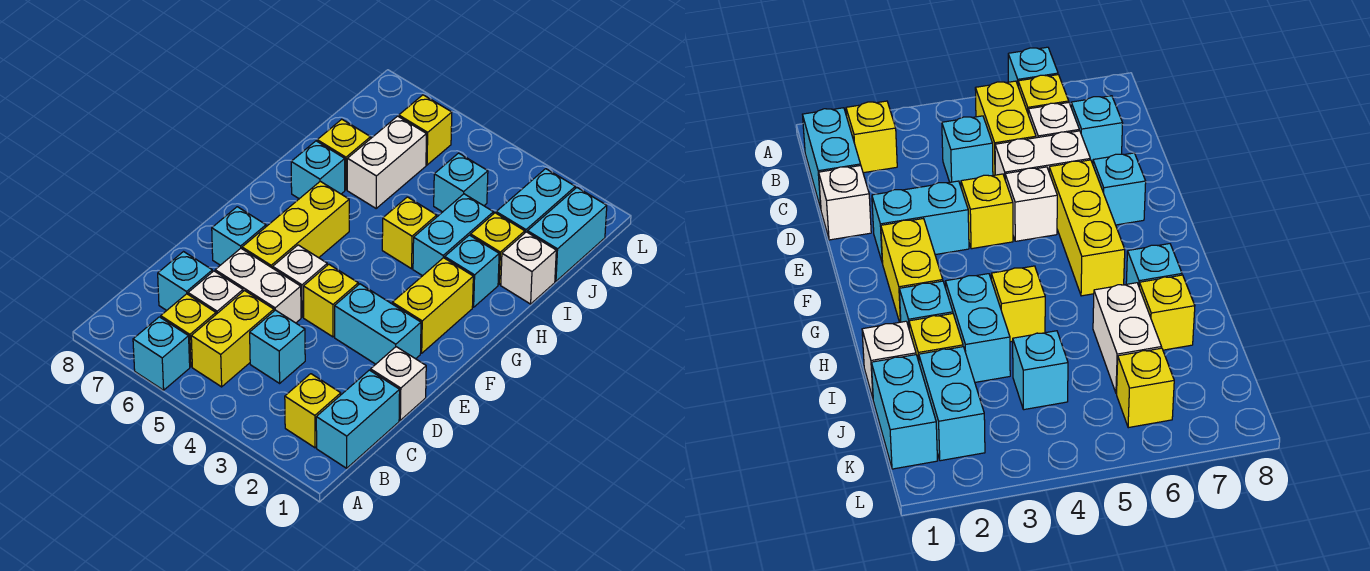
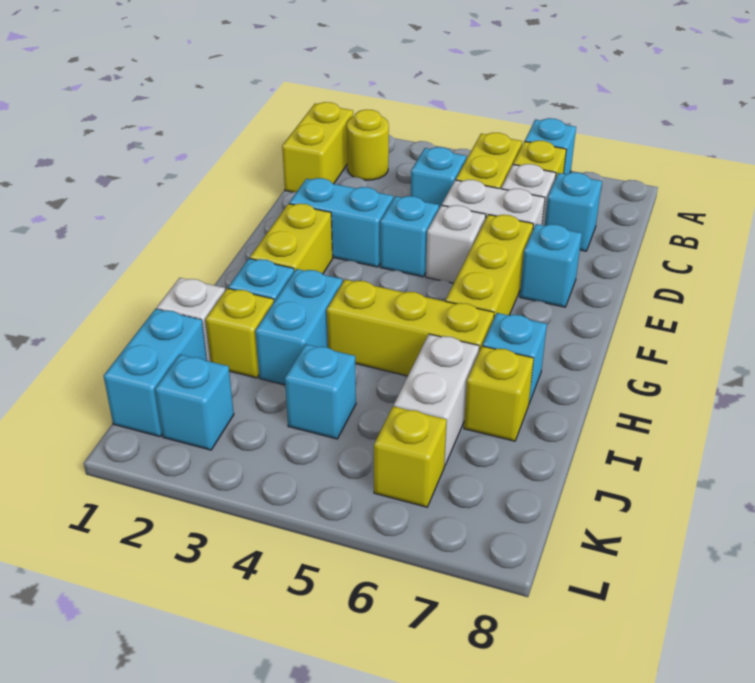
cyan 1x2 brick [316,370,400,468] -> yellow 1x2 brick [282,102,353,192]
yellow 1x1 brick [285,374,341,448] -> yellow 1x1 round brick [347,110,389,180]
white 1x1 brick [371,347,426,420] -> none
yellow 1x1 brick [304,264,358,337] -> cyan 1x1 brick [380,196,439,277]
yellow 1x1 brick [382,197,437,269] -> yellow 1x3 brick [327,280,494,376]
cyan 1x2 brick [496,169,575,233] -> cyan 1x1 brick [155,354,234,450]

